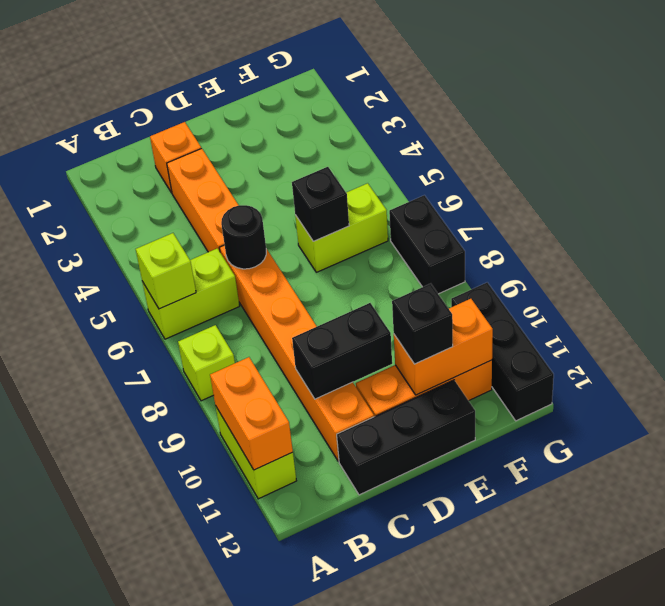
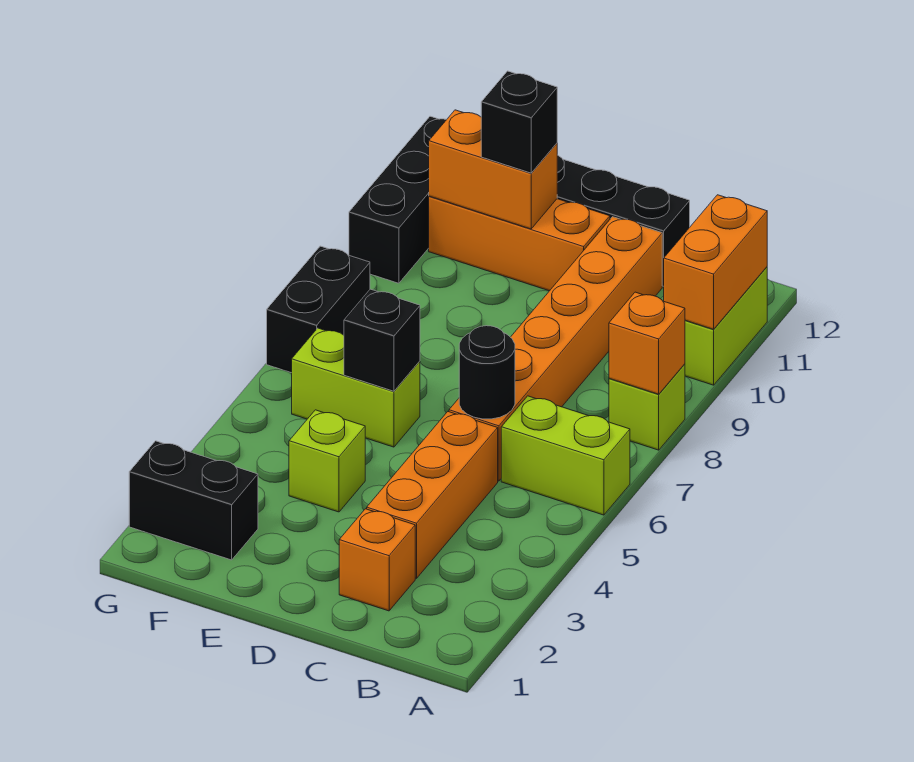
lime 1x1 brick [136,233,196,309] -> lime 1x1 brick moved to [289,410,365,512]
none -> orange 1x1 brick [609,292,685,394]
black 1x2 brick [292,303,392,399] -> black 1x2 brick moved to [129,441,258,560]

